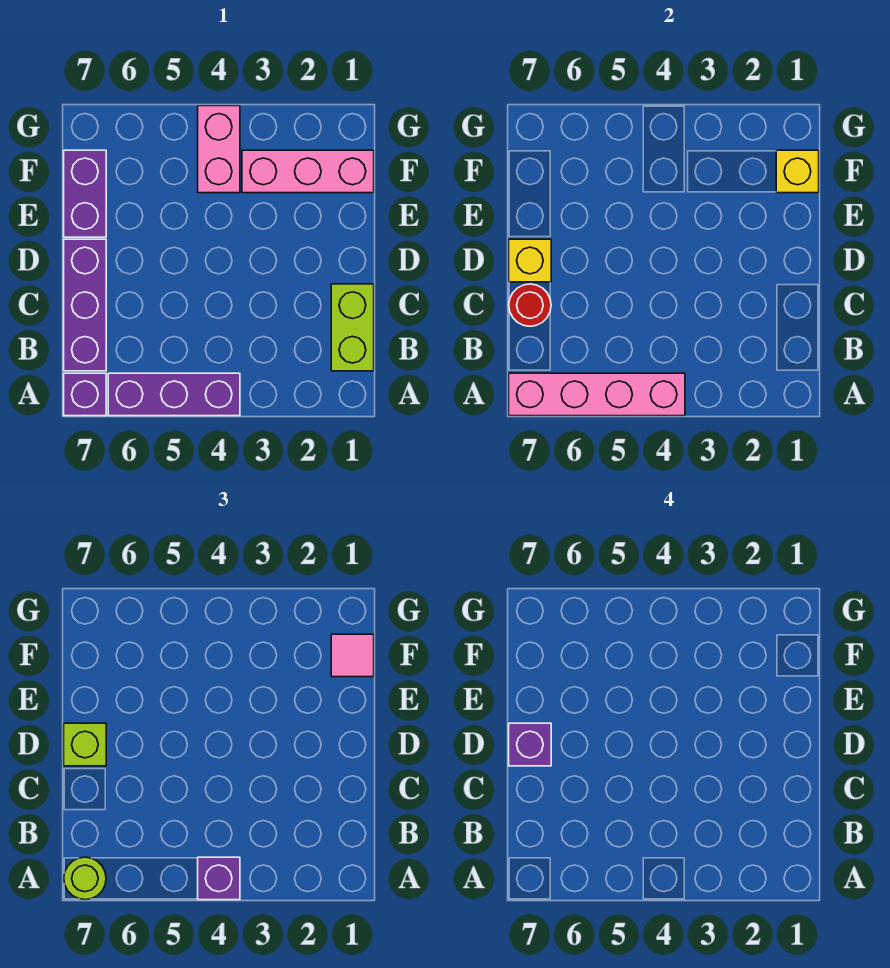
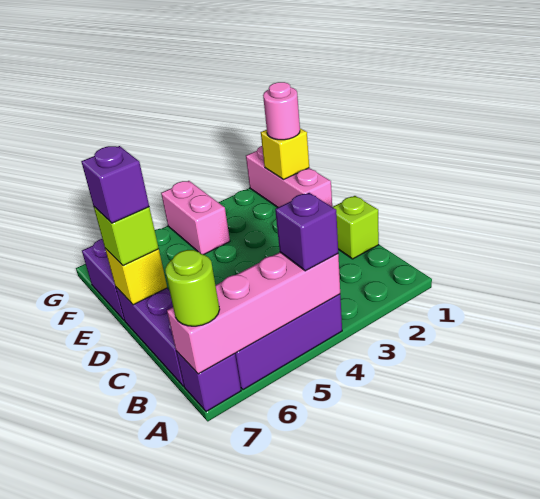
lime 1x2 brick [331,284,374,371] -> lime 1x1 brick [333,196,379,259]
red 1x1 round brick [509,284,551,326] -> none
pink 1x3 brick [242,150,374,193] -> pink 1x3 brick turned to [246,146,332,207]
pink 1x1 tile [331,634,374,677] -> pink 1x1 round brick [263,82,300,140]

